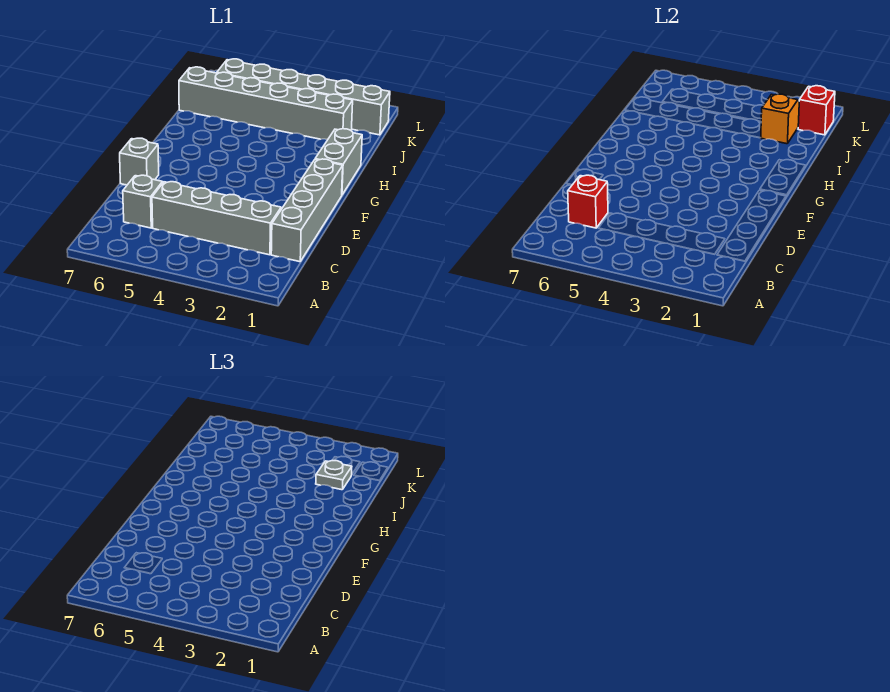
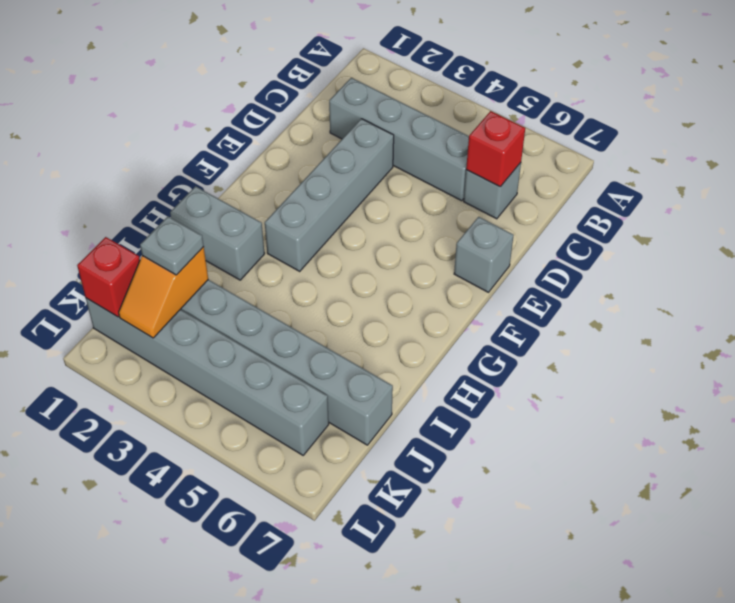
grey 1x4 brick [271,159,343,262] -> grey 1x4 brick moved to [265,119,394,271]
grey 1x2 brick [315,129,362,195] -> grey 1x2 brick turned to [170,186,265,280]

